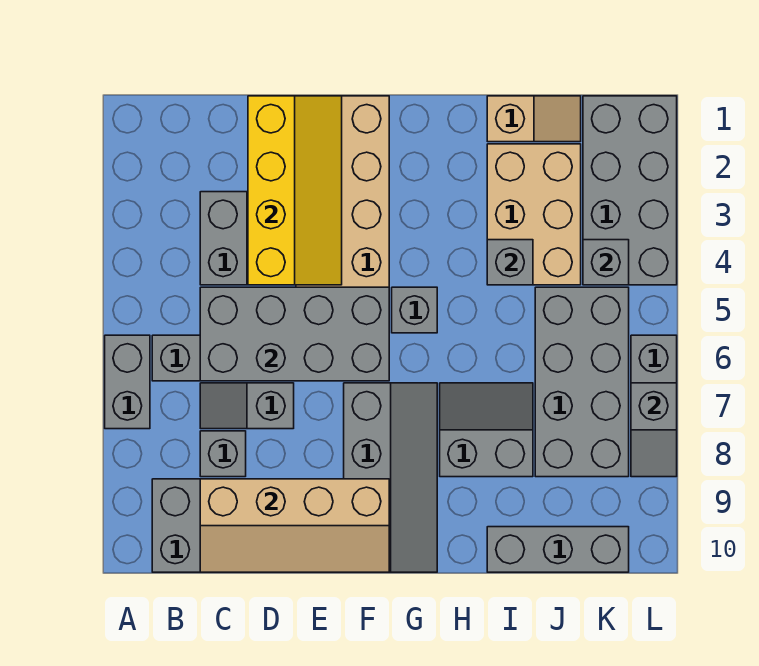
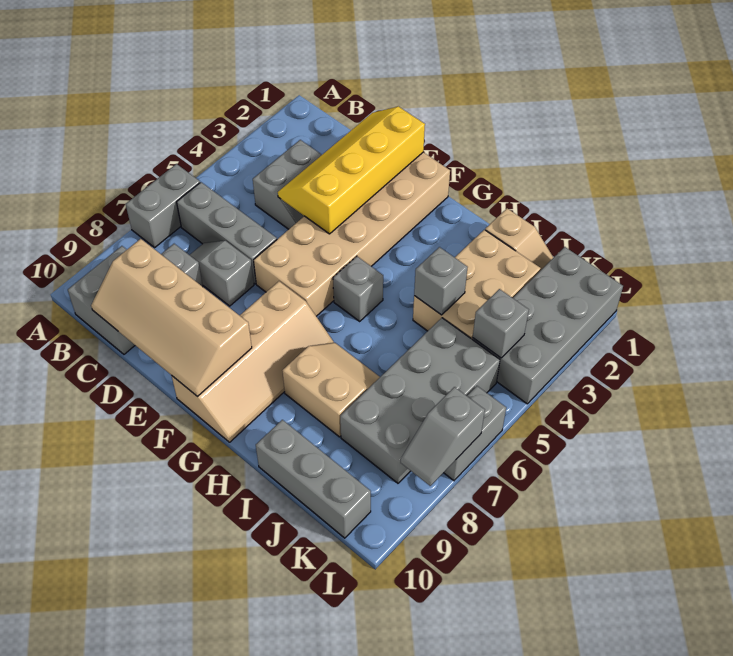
grey 2x4 brick [200,287,389,381] -> none
yellow 2x4 slope [248,96,342,285] -> yellow 2x4 slope turned to [278,106,425,234]
grey 2x4 slope [344,383,437,572] -> tan 2x4 slope [172,281,334,442]
grey 2x2 slope [440,383,533,477] -> tan 2x2 slope [282,343,380,437]

